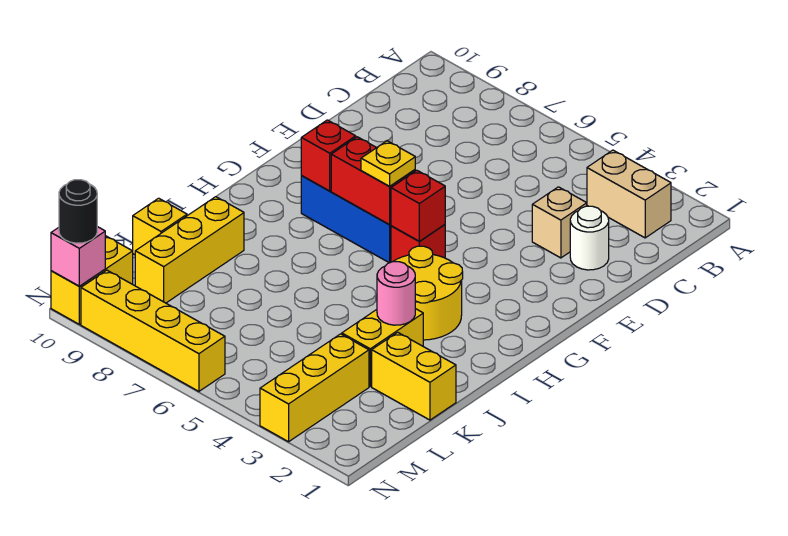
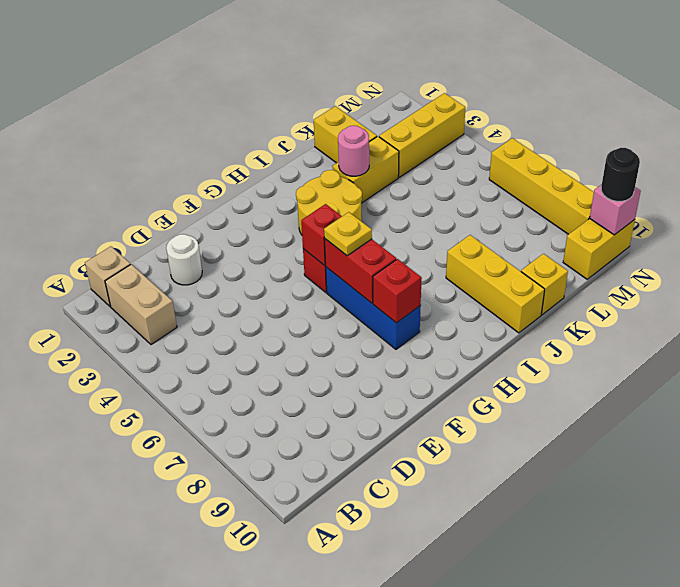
tan 1x1 brick [532,187,587,258] -> tan 1x1 brick moved to [85,246,131,306]
yellow 1x3 brick [135,197,244,303] -> yellow 1x3 brick turned to [446,235,545,333]

